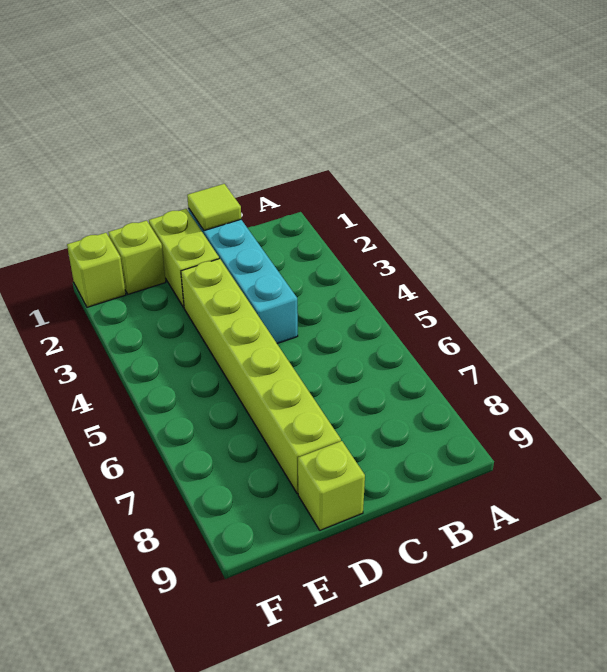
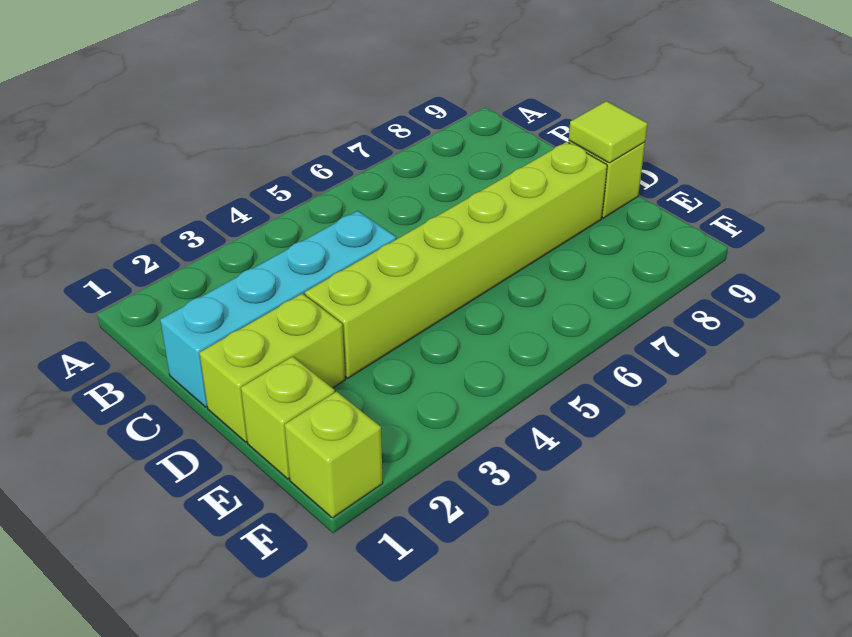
lime 1x1 tile [187,184,241,231] -> lime 1x1 tile moved to [569,101,648,163]

